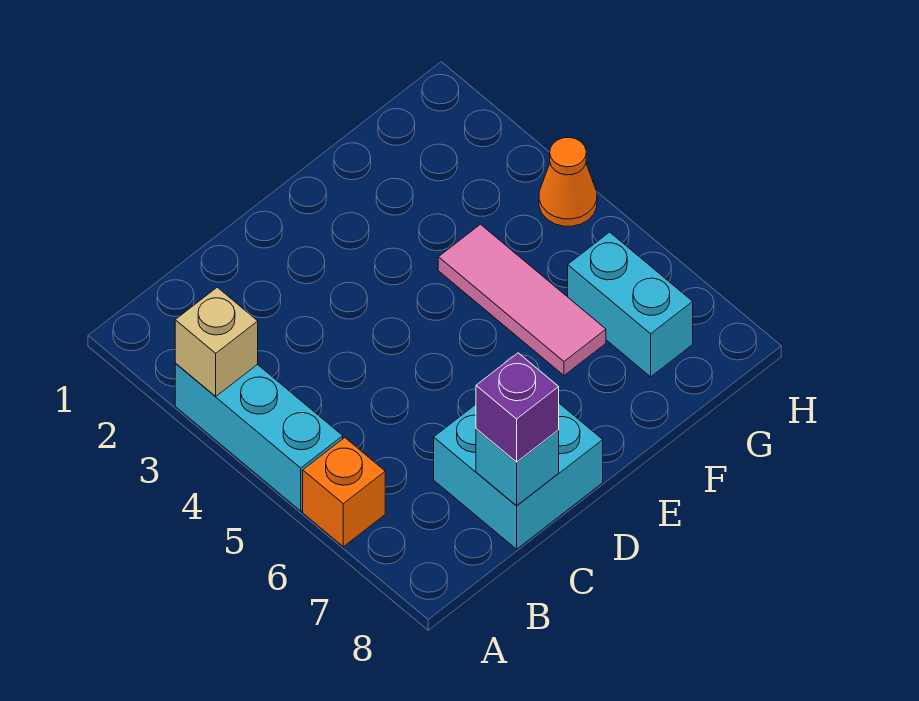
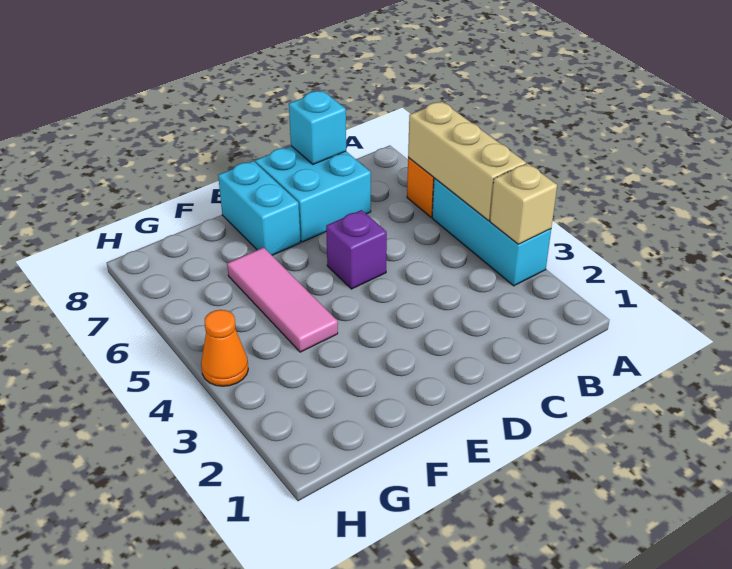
none -> tan 1x3 brick [408,102,526,221]
purple 1x1 brick [476,353,559,462] -> purple 1x1 brick moved to [326,210,387,289]
cyan 1x2 brick [568,232,693,377] -> cyan 1x2 brick moved to [218,161,300,255]

